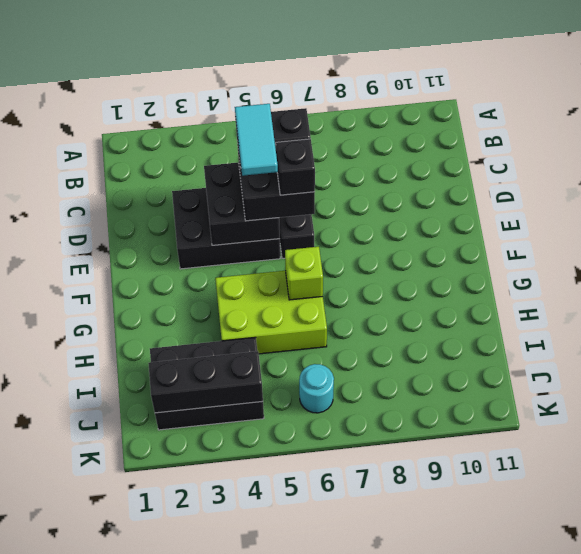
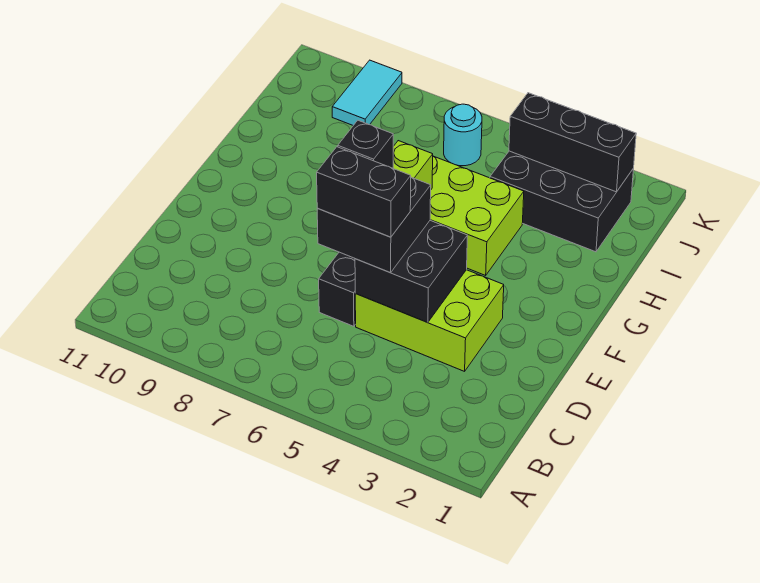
black 2x3 brick [172,188,280,269] -> lime 2x3 brick [355,270,504,371]
cyan 1x2 tile [235,104,278,176] -> cyan 1x2 tile moved to [332,60,402,125]

